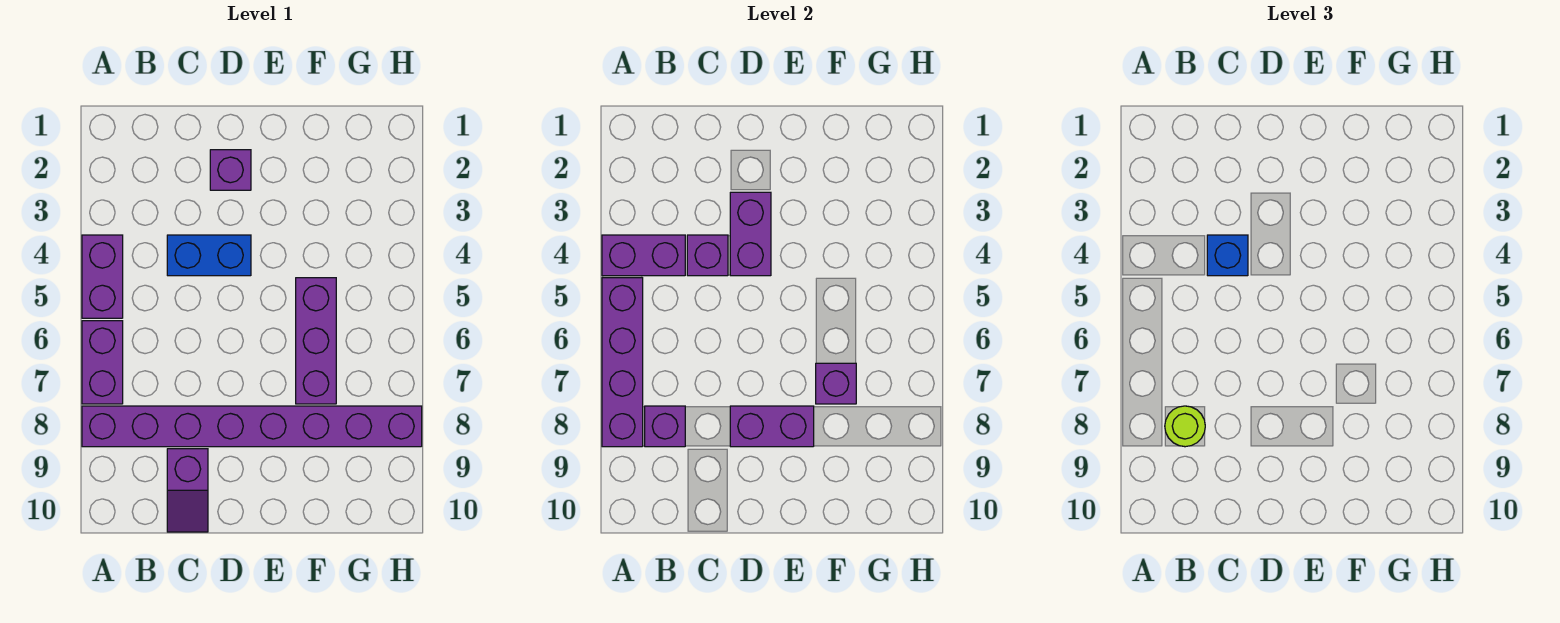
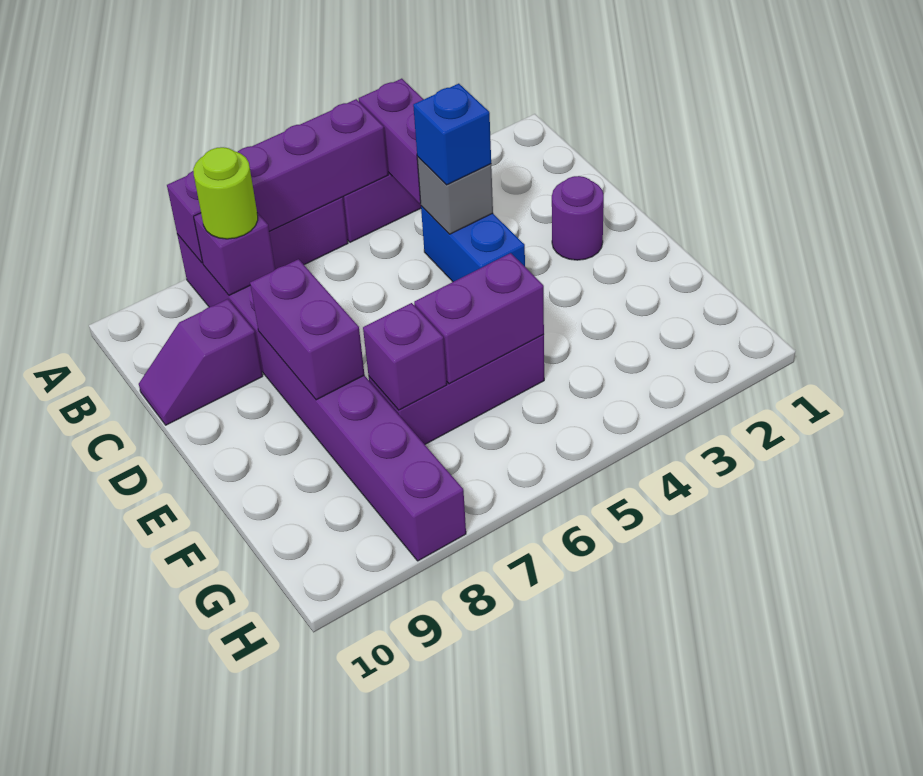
purple 1x1 brick [687,235,728,276] -> grey 1x1 brick [417,157,493,234]
purple 1x1 brick [210,150,251,190] -> purple 1x1 round brick [552,176,604,260]
purple 1x2 brick [730,192,771,276] -> purple 1x2 brick moved to [414,253,544,384]

